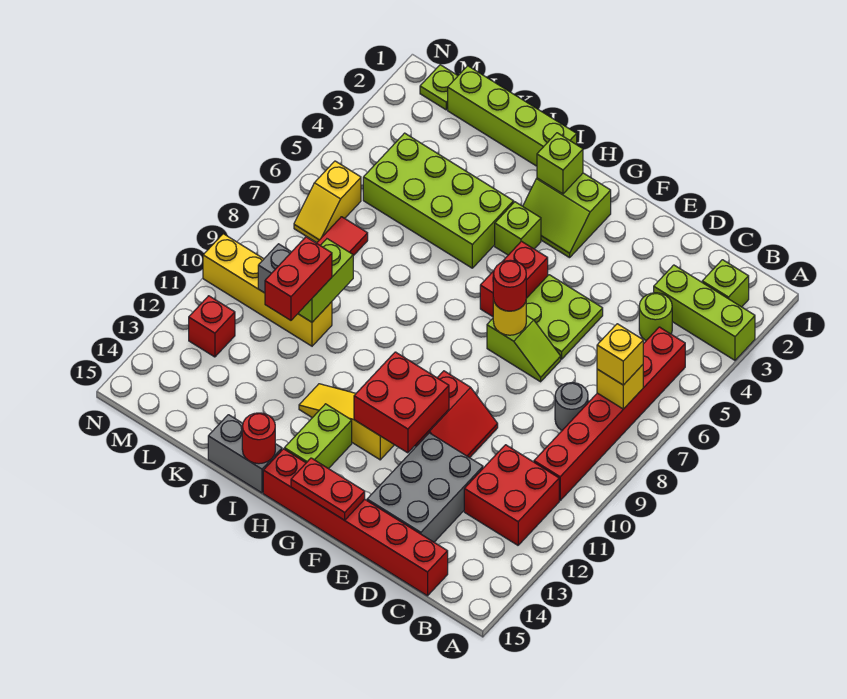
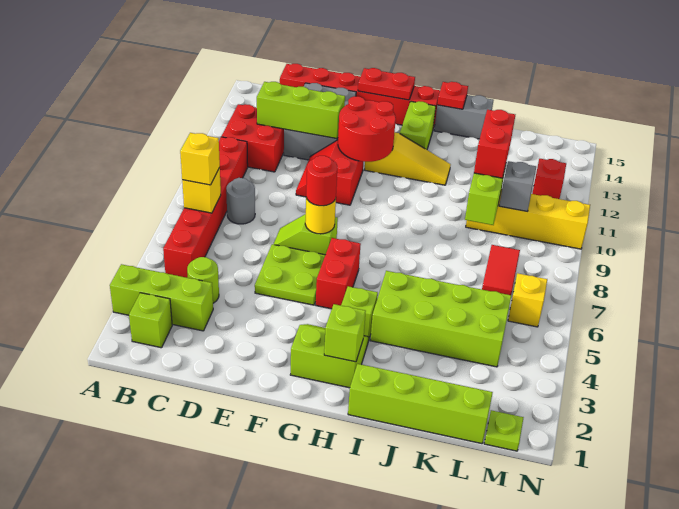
none -> lime 1x3 brick [257,82,345,139]
red 2x2 brick [354,352,449,453] -> red 2x2 round brick [338,96,396,162]
red 1x1 round brick [242,413,275,464] -> red 1x1 plate [437,82,468,109]

